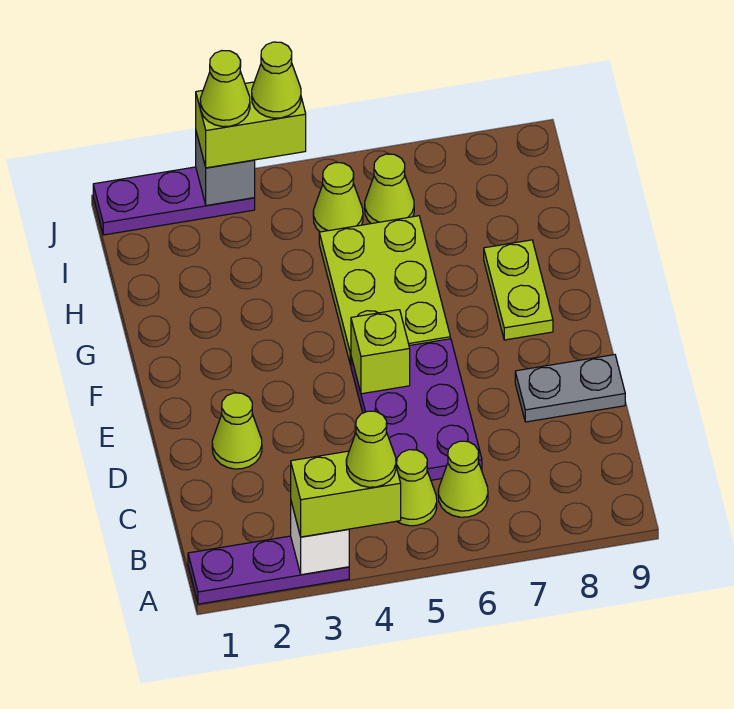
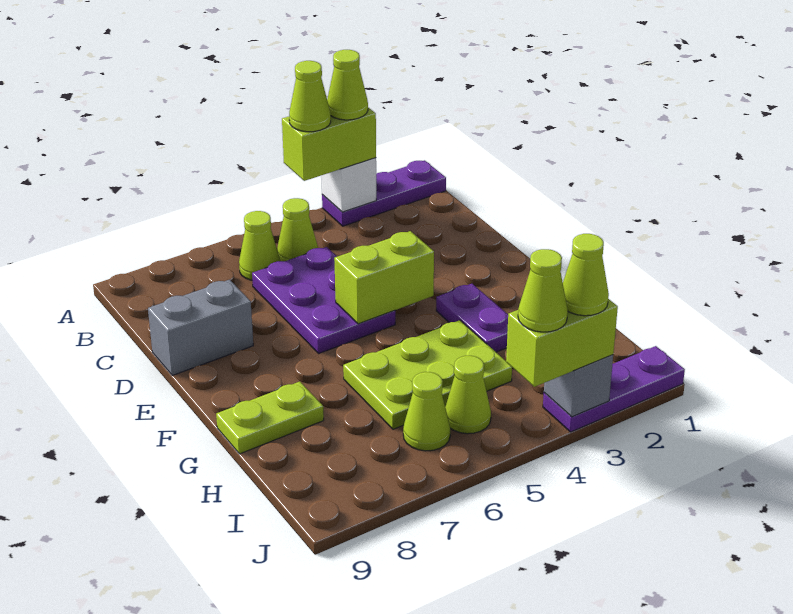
lime 1x1 cone [212,393,262,469] -> lime 1x1 cone moved to [327,50,368,120]
grey 1x2 plate [515,355,625,422] -> grey 1x2 brick [148,280,253,375]
lime 1x1 brick [351,310,410,394] -> lime 1x2 brick [334,231,434,324]
none -> purple 1x2 plate [436,284,508,352]
lime 2x3 plate [319,216,450,365] -> lime 2x3 plate turned to [343,320,512,429]
lime 1x2 plate [484,240,553,340] -> lime 1x2 plate turned to [216,382,324,454]

